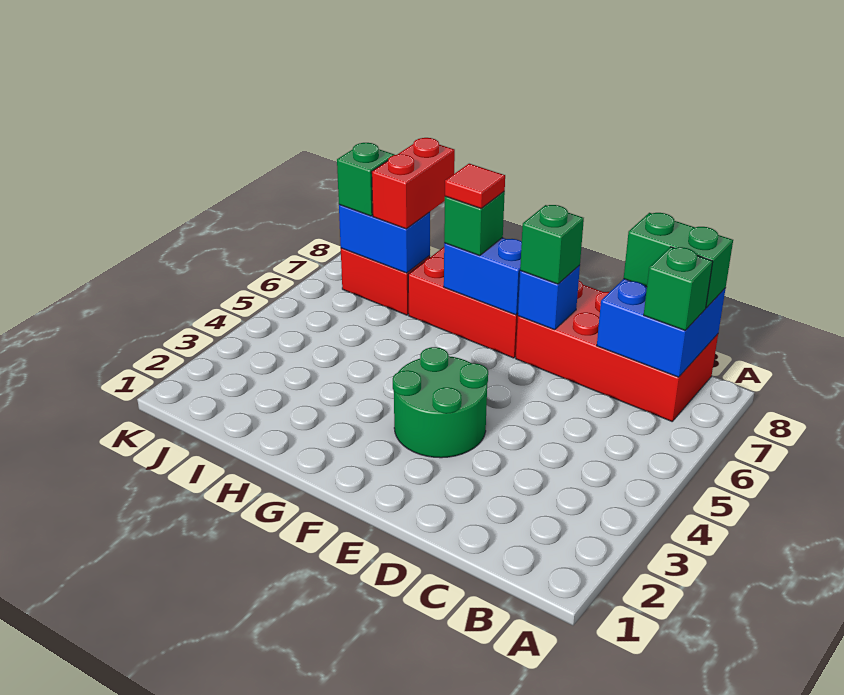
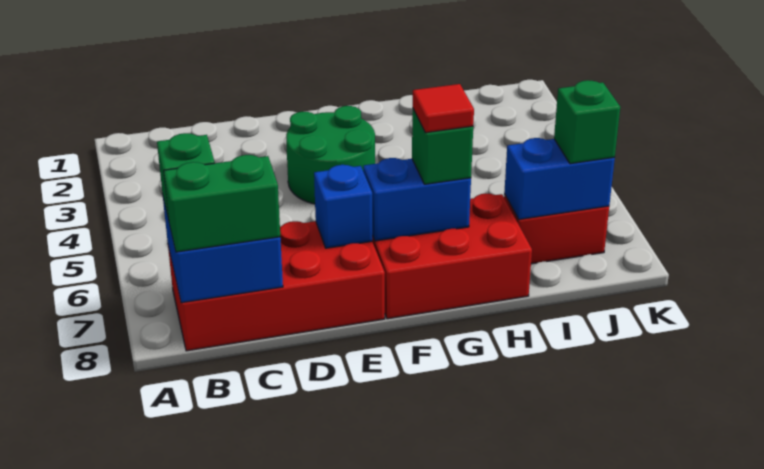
green 1x1 brick [520,205,584,284] -> none
red 1x2 brick [372,138,455,229] -> none

